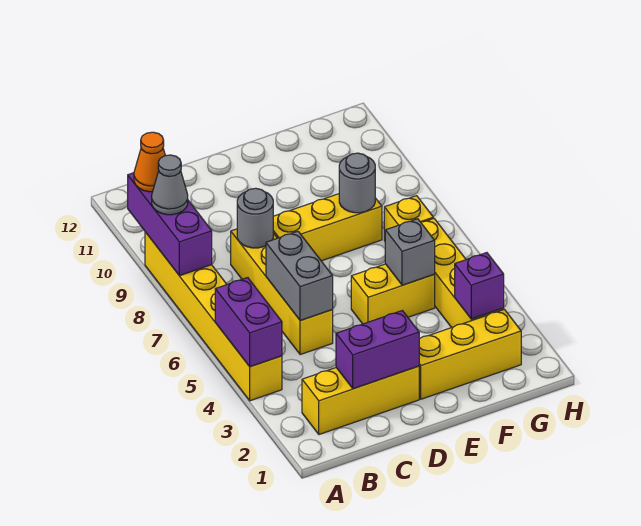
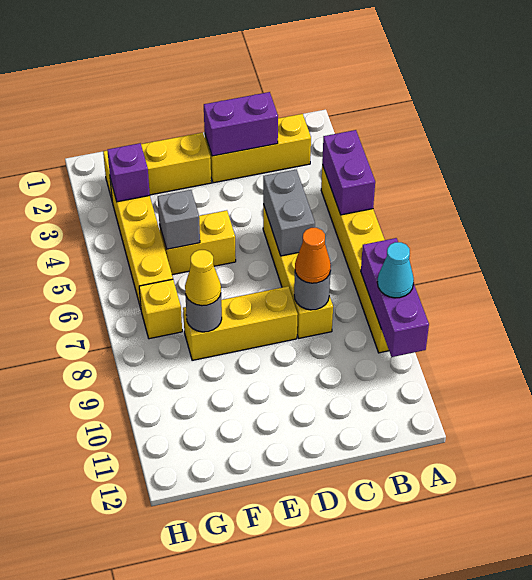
grey 1x1 cone [152,155,188,215] -> cyan 1x1 cone [377,242,414,298]
orange 1x1 cone [134,132,165,192] -> orange 1x1 cone moved to [295,228,331,283]
none -> yellow 1x1 cone [185,250,221,306]

